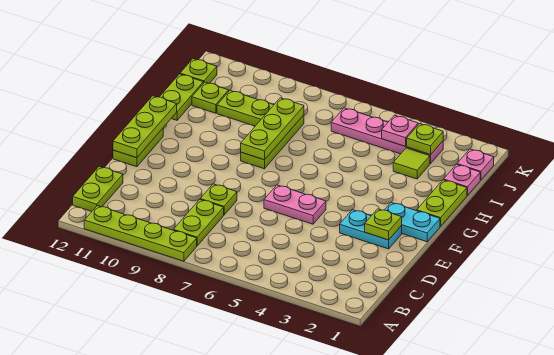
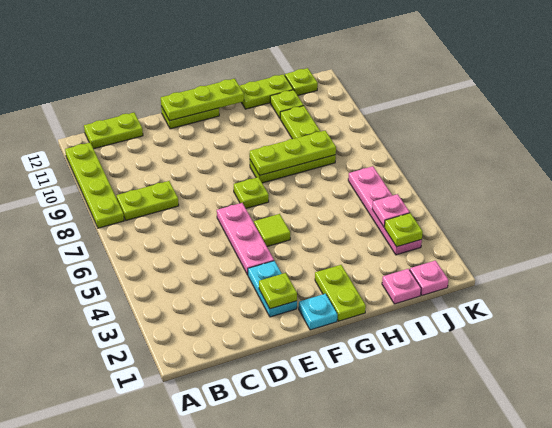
lime 1x1 plate [200,184,237,215] -> lime 1x1 plate moved to [234,177,269,208]
pink 1x2 plate [264,185,326,224] -> pink 1x3 plate [217,203,274,275]
cyan 1x2 plate [385,203,440,242] -> cyan 1x1 plate [299,294,337,330]
lime 1x2 plate [417,180,467,226] -> lime 1x2 plate turned to [315,265,366,321]
lime 1x1 tile [393,148,430,179] -> lime 1x1 tile moved to [254,214,290,247]

